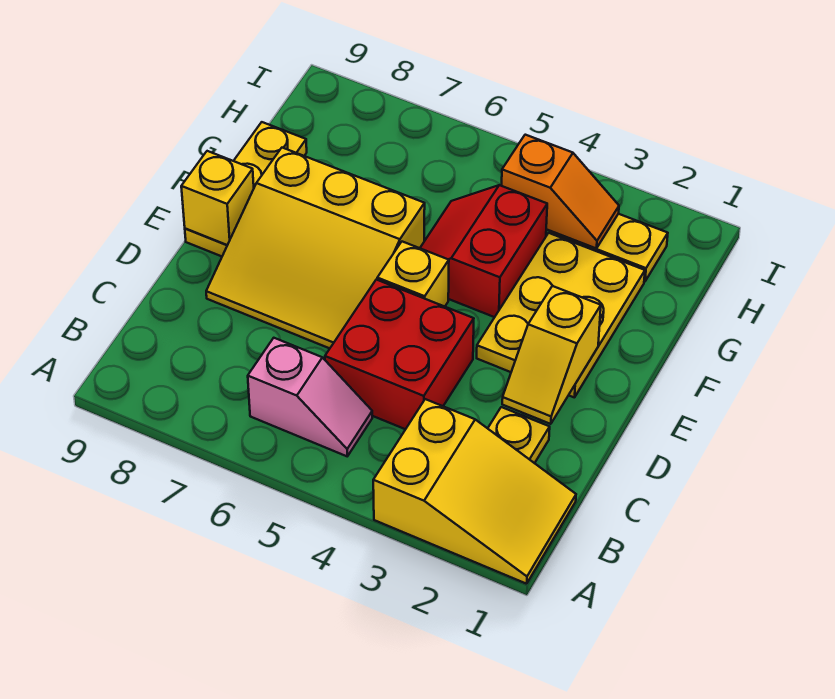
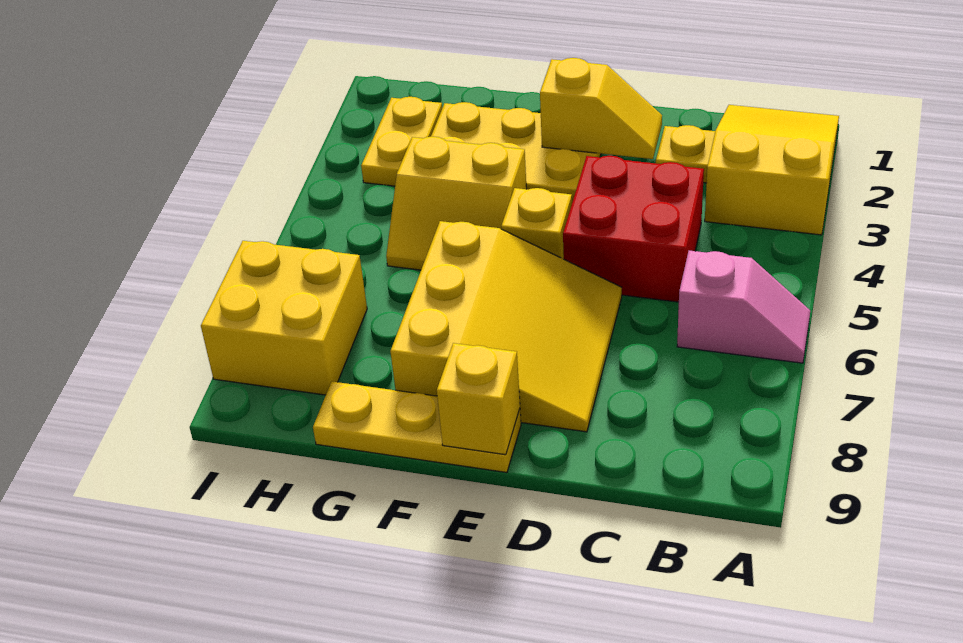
pink 1x2 slope [248,338,372,456] -> pink 1x2 slope turned to [677,251,810,363]
red 2x2 slope [420,185,547,317] -> yellow 2x2 slope [386,137,527,270]
orange 1x2 slope [502,135,619,249] -> none
none -> yellow 2x2 brick [201,241,367,395]

